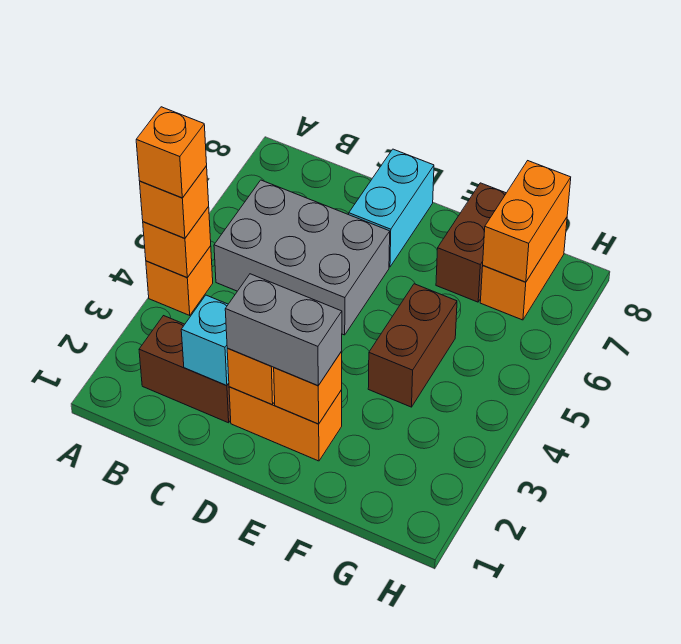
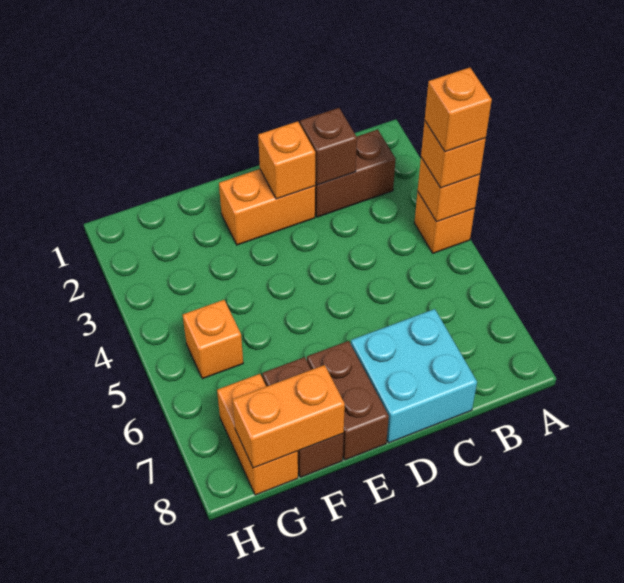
grey 2x3 brick [214,180,390,335] -> none
cyan 1x1 brick [181,295,229,385] -> brown 1x1 brick [300,108,357,185]
grey 1x2 brick [225,274,342,385] -> none
cyan 1x2 brick [349,149,434,267] -> cyan 2x2 brick [351,309,477,443]
orange 1x1 brick [274,352,342,424] -> orange 1x1 brick moved to [183,300,243,379]
brown 1x2 brick [368,284,457,407] -> brown 1x2 brick moved to [307,341,389,460]
orange 1x2 brick [483,161,571,282] -> orange 1x2 brick turned to [232,365,345,468]

